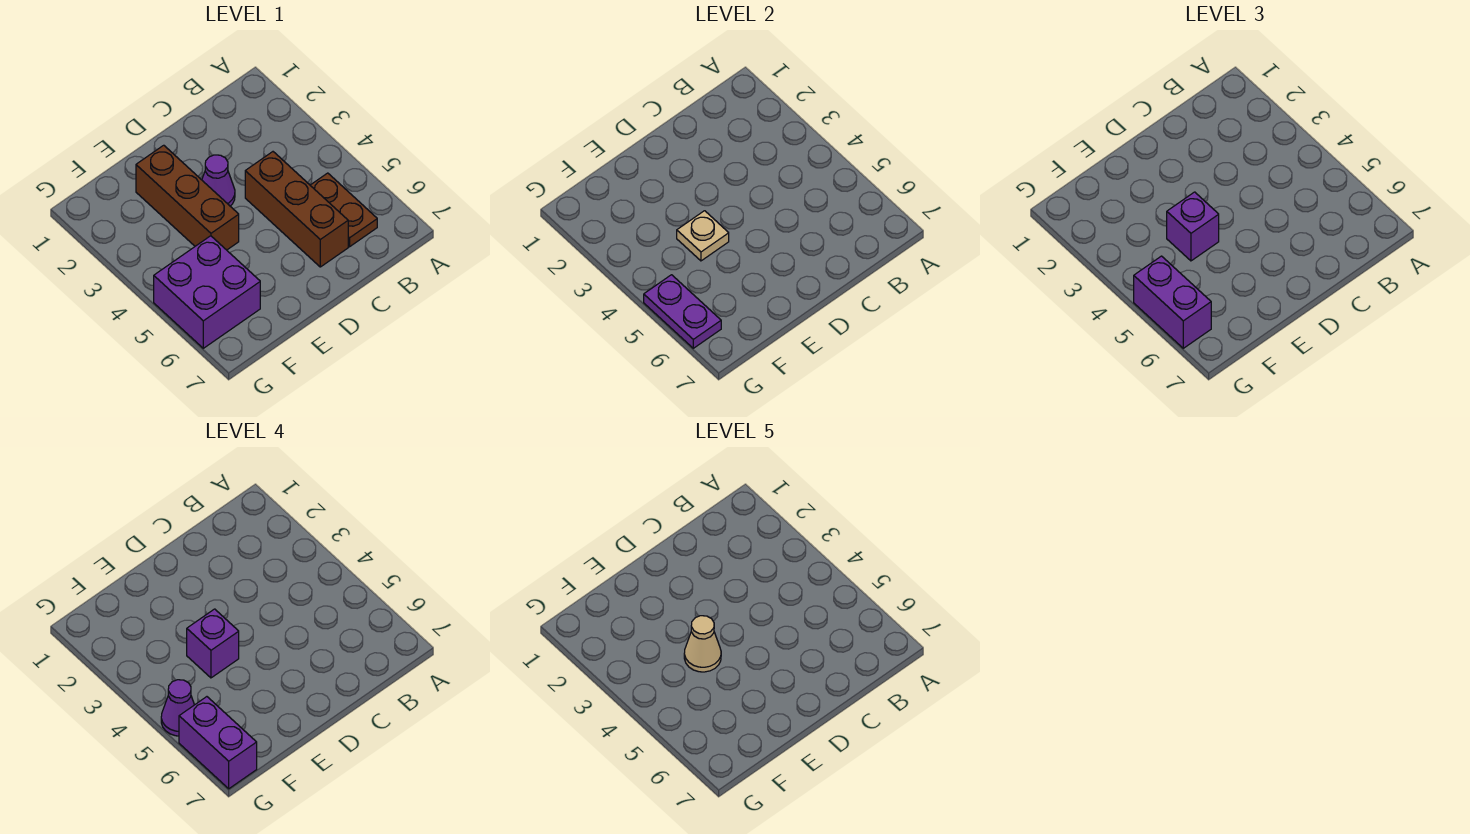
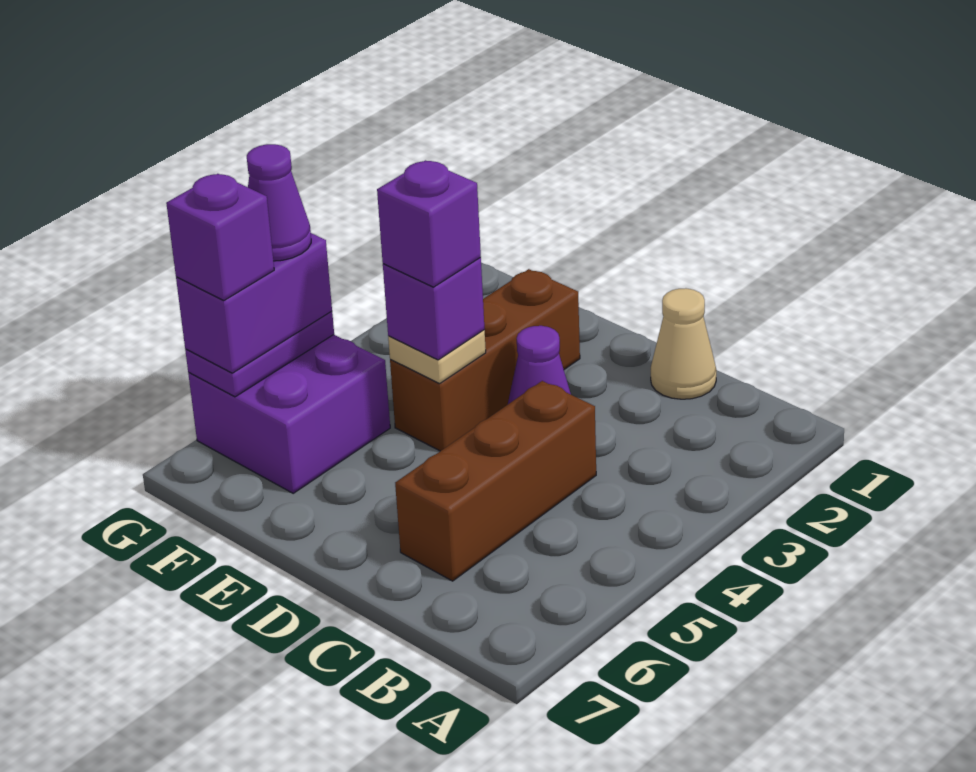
brown 1x2 plate [310,173,377,247] -> none
tan 1x1 cone [684,616,721,672] -> tan 1x1 cone moved to [651,288,716,399]
purple 1x2 brick [179,697,257,789] -> purple 1x1 brick [166,174,274,301]

